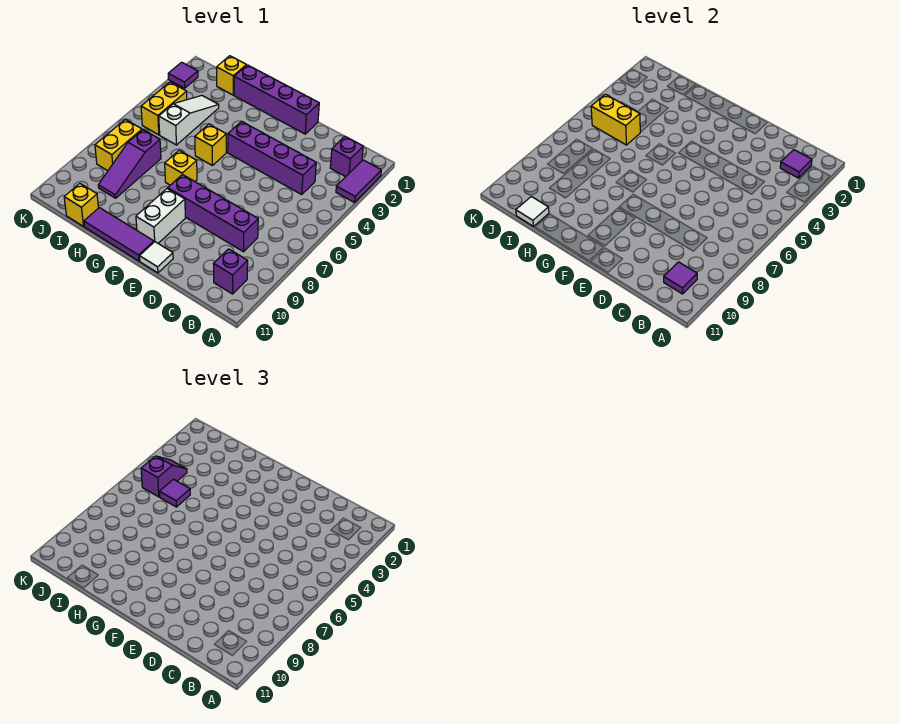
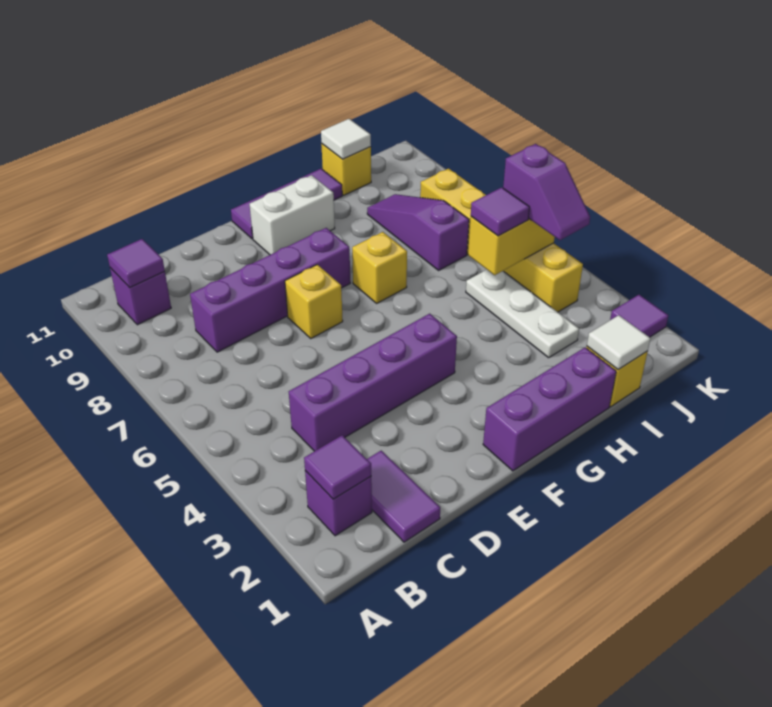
purple 1x2 tile [336,160,381,203] -> purple 1x2 tile moved to [367,451,440,542]
purple 1x4 brick [234,65,319,134] -> purple 1x3 brick [483,347,616,471]
white 1x1 tile [140,242,173,273] -> white 1x1 tile moved to [587,315,650,370]
white 1x2 brick [136,189,185,243] -> white 1x2 brick turned to [250,175,335,255]
yellow 1x1 brick [195,124,226,166] -> yellow 1x1 brick moved to [285,265,343,338]
white 1x3 slope [159,96,219,145] -> white 1x3 plate [466,270,579,358]

